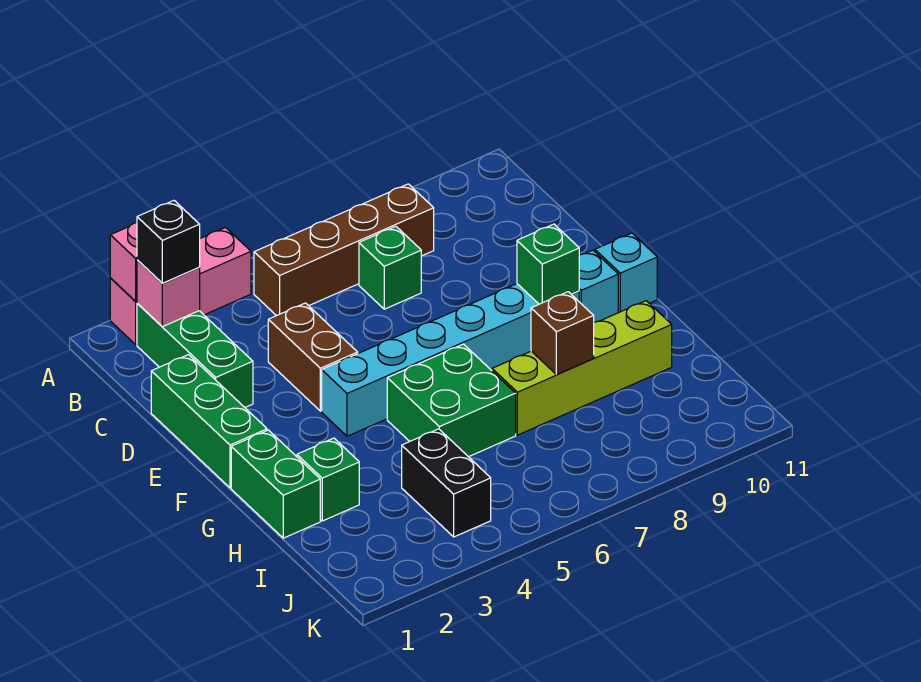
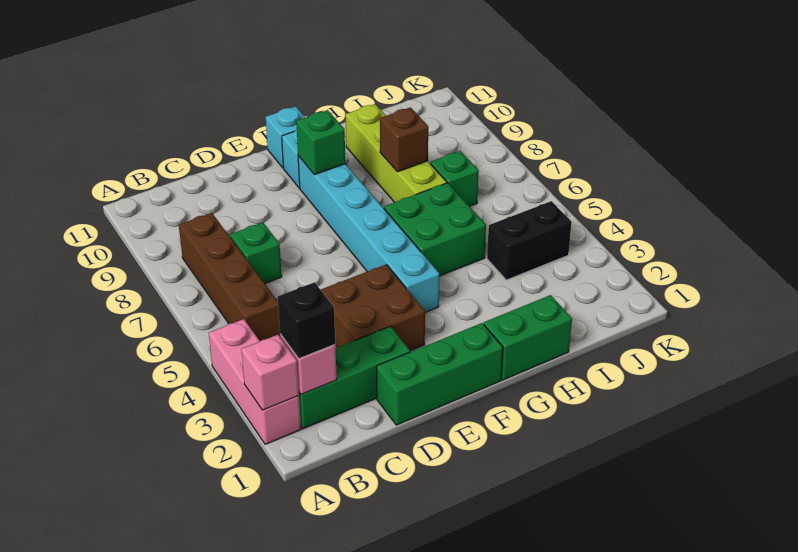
brown 1x2 brick [268,303,358,411] -> brown 2x2 brick [321,264,425,351]
green 1x1 brick [297,438,359,521] -> green 1x1 brick moved to [430,151,479,206]

